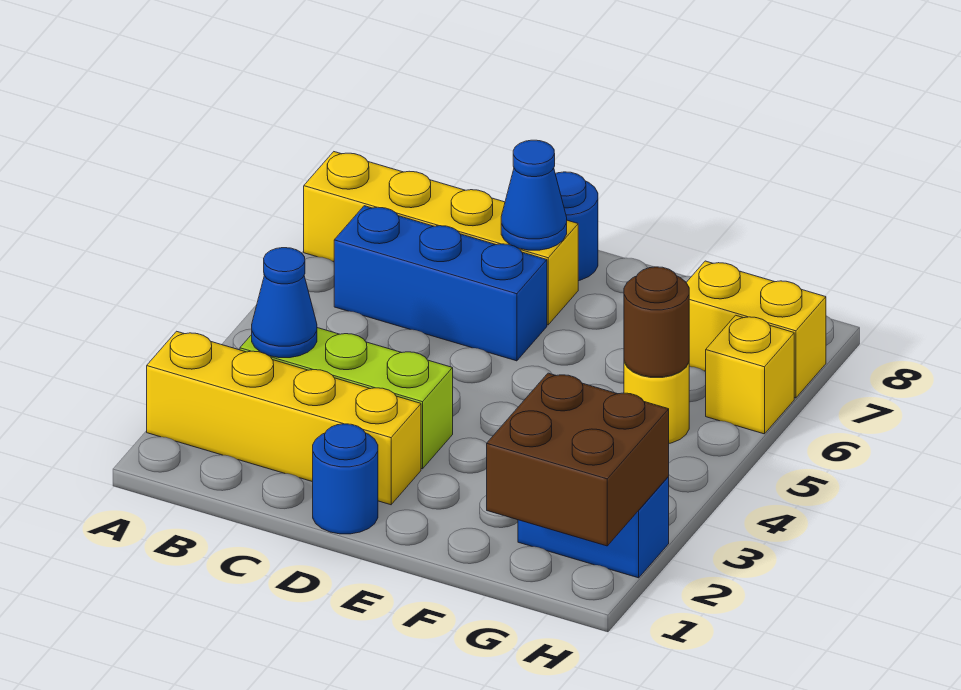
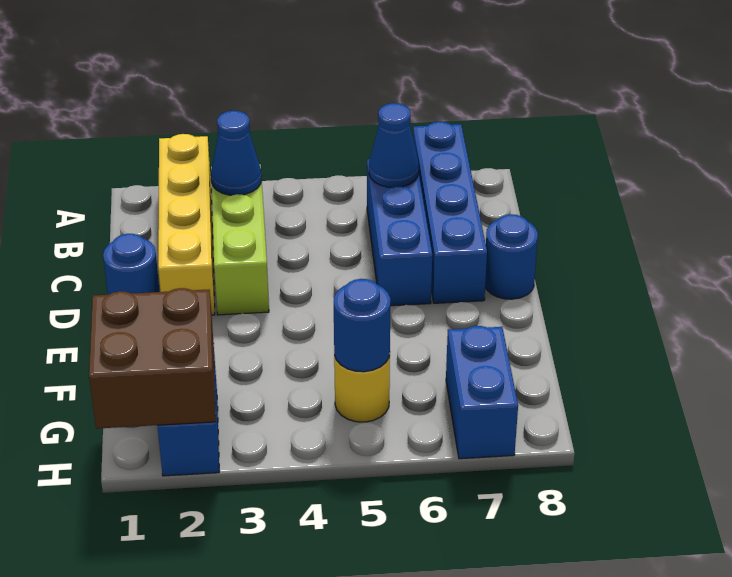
yellow 1x4 brick [304,152,578,325] -> blue 1x4 brick [413,122,487,303]
blue 1x1 cone [501,140,567,250] -> blue 1x1 cone moved to [369,103,419,187]
brown 1x1 round brick [624,267,689,377] -> blue 1x1 round brick [334,279,391,372]
yellow 1x2 brick [686,261,826,398] -> blue 1x2 brick [446,326,518,459]
yellow 1x1 brick [706,315,794,434] -> none

